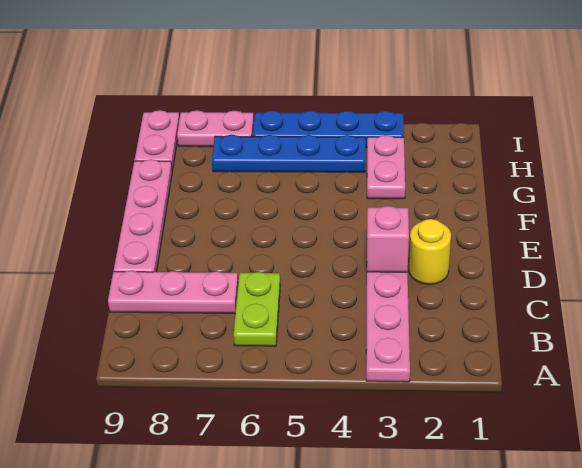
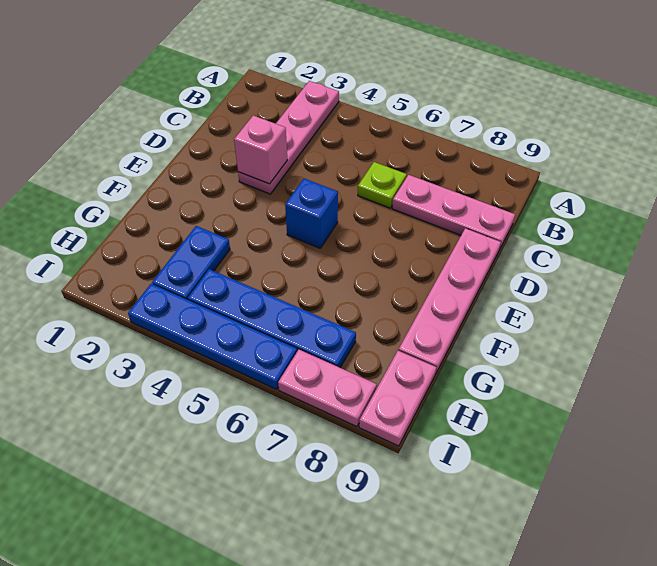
lime 1x2 plate [234,272,280,346] -> lime 1x1 plate [358,162,407,208]
yellow 1x1 round brick [409,219,451,284] -> none
none -> blue 1x1 brick [285,179,338,248]
pink 1x2 plate [367,135,405,199] -> blue 1x2 plate [152,226,230,300]

